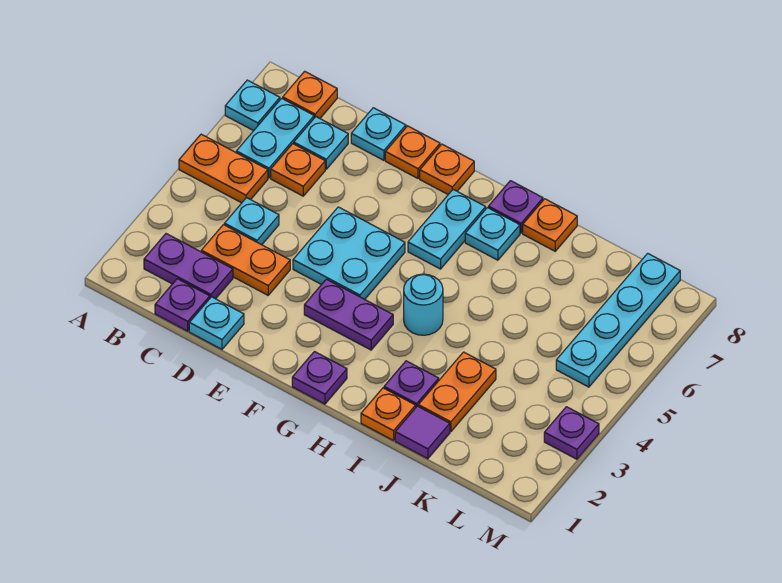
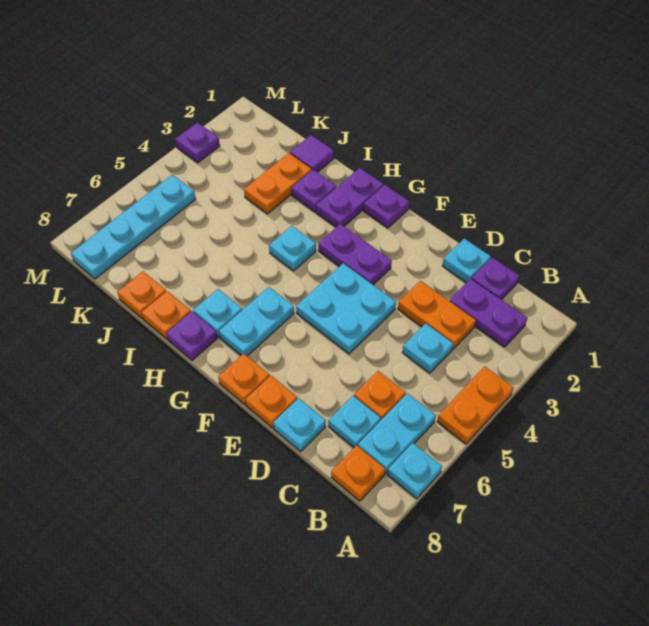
orange 1x2 plate [179,134,268,203] -> orange 1x2 plate turned to [437,366,514,444]
none -> purple 1x2 plate [316,168,384,227]
cyan 1x1 round brick [404,274,443,335] -> cyan 1x1 plate [269,226,316,271]
orange 1x1 plate [361,388,416,440] -> orange 1x1 plate moved to [117,271,166,318]

